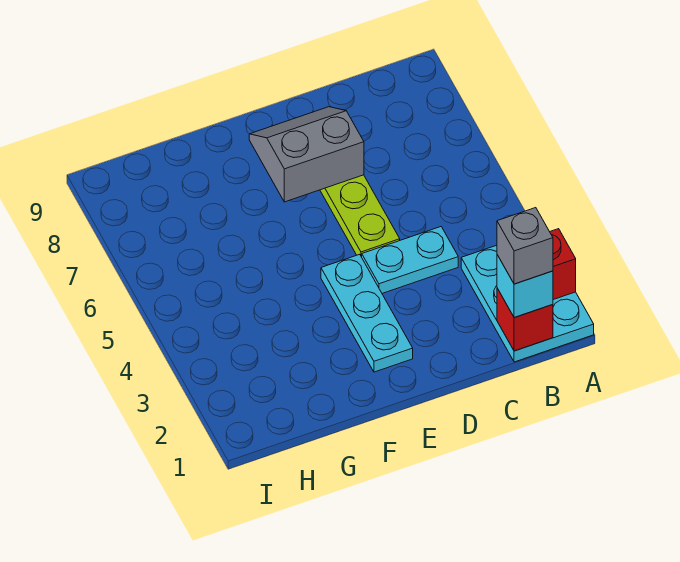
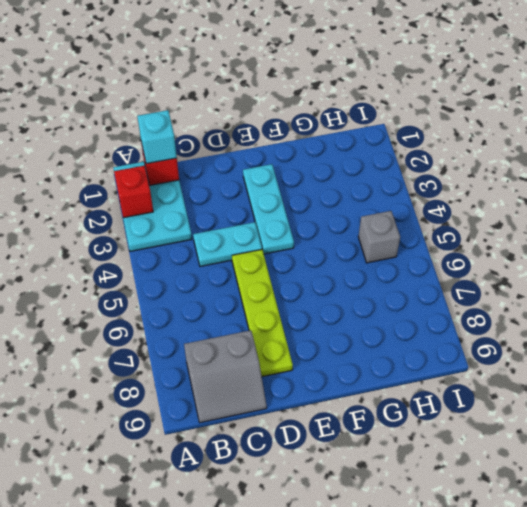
grey 1x1 brick [497,208,553,284] -> grey 1x1 brick moved to [358,211,400,263]
grey 2x2 slope [249,107,364,202] -> grey 2x2 slope moved to [184,330,267,423]

